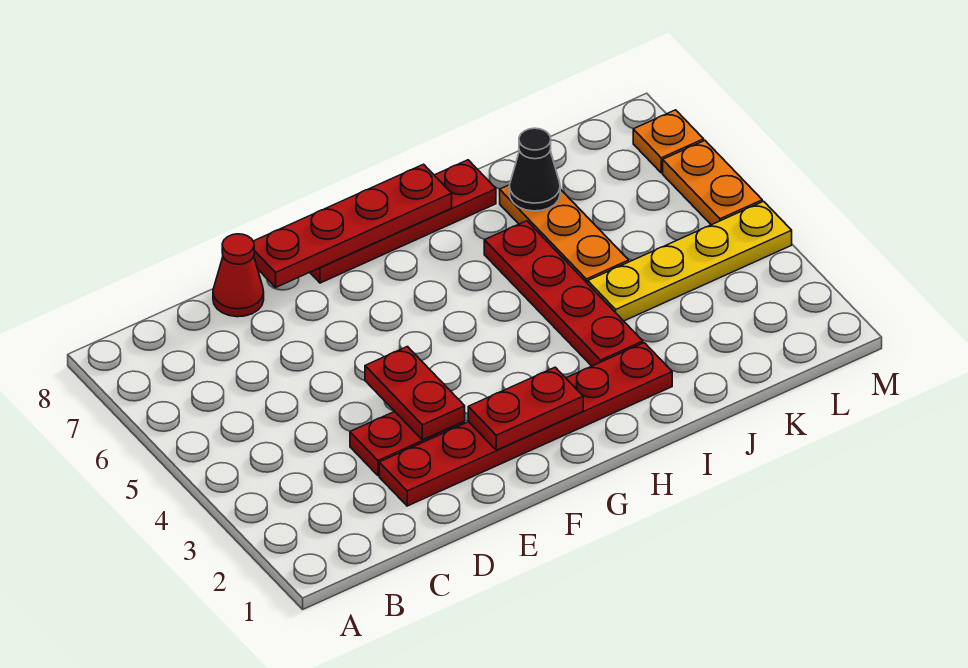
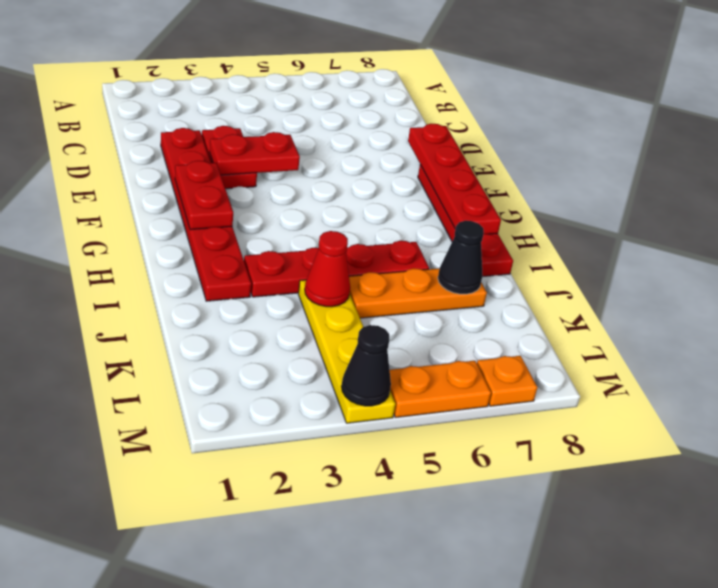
red 1x1 cone [213,234,264,317] -> red 1x1 cone moved to [305,231,350,307]
none -> black 1x1 cone [341,325,391,406]

